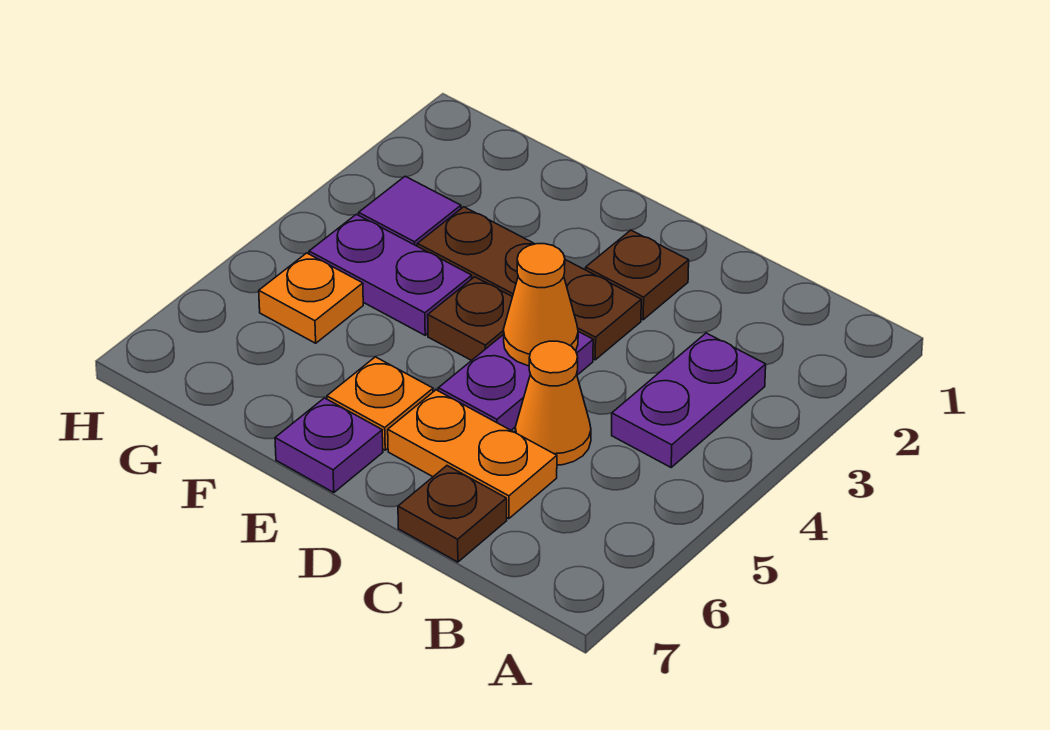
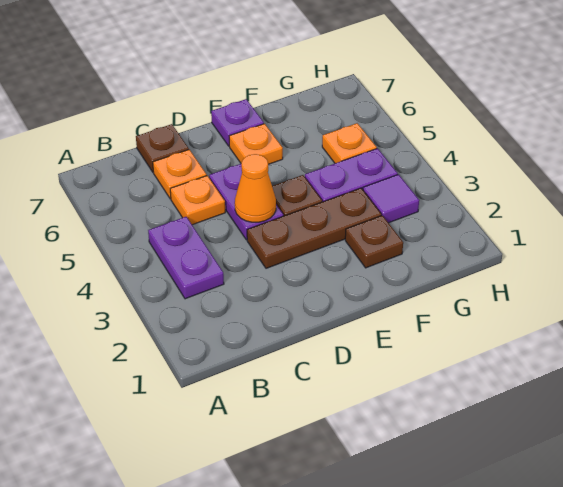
orange 1x1 cone [515,341,591,465] -> orange 1x1 plate [170,176,225,225]
orange 1x2 plate [388,390,557,519] -> orange 1x1 plate [153,150,207,199]
brown 1x1 plate [586,230,689,320] -> brown 1x1 plate moved to [345,216,403,268]

